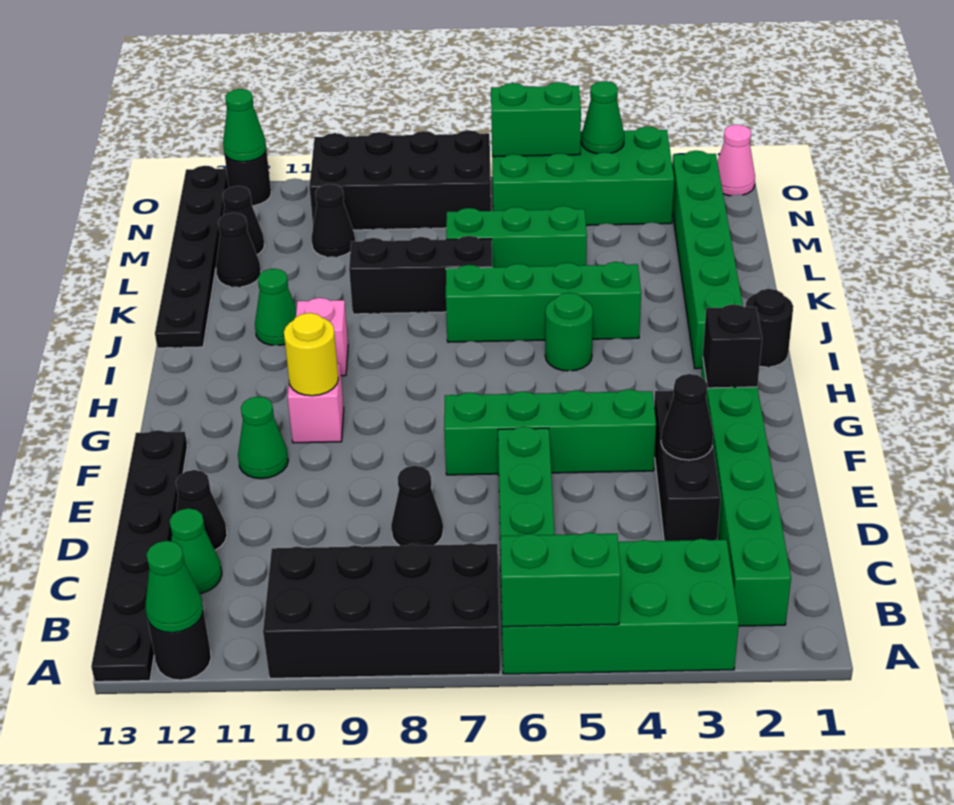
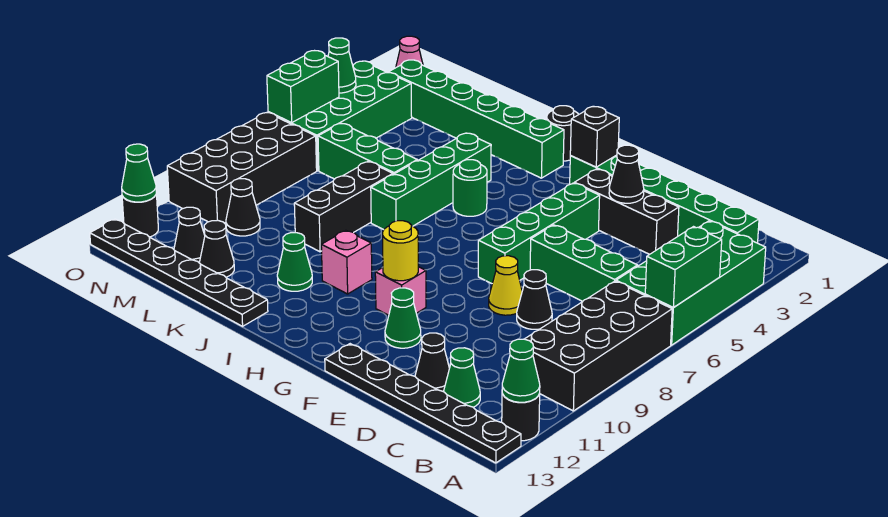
none -> yellow 1x1 cone [489,256,522,315]
green 1x3 brick [446,206,587,267] -> green 1x3 brick turned to [318,123,417,179]

